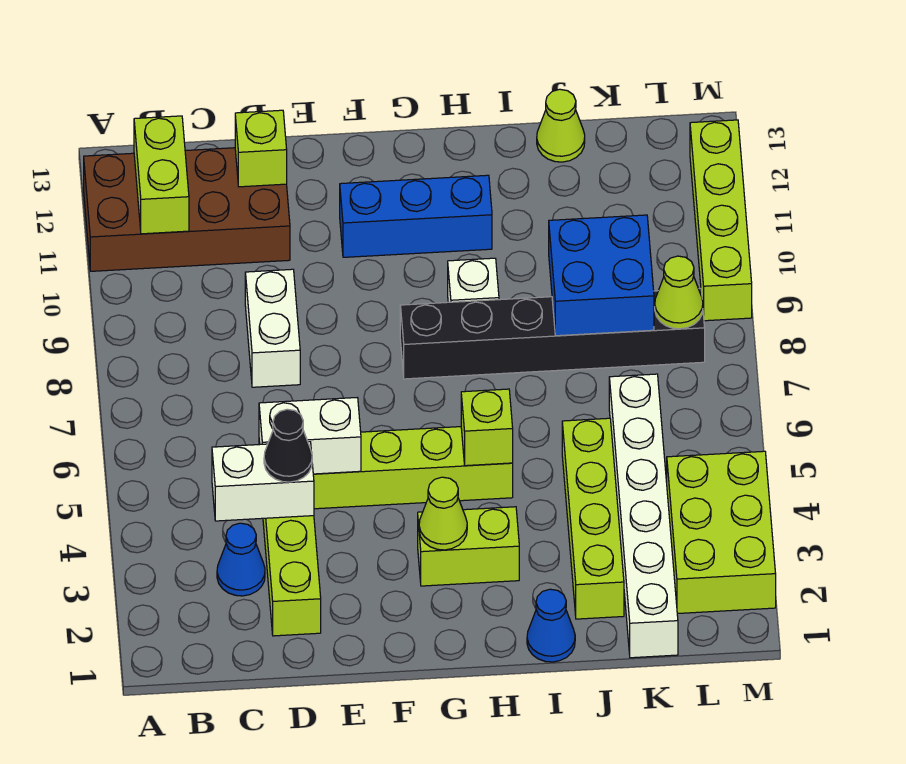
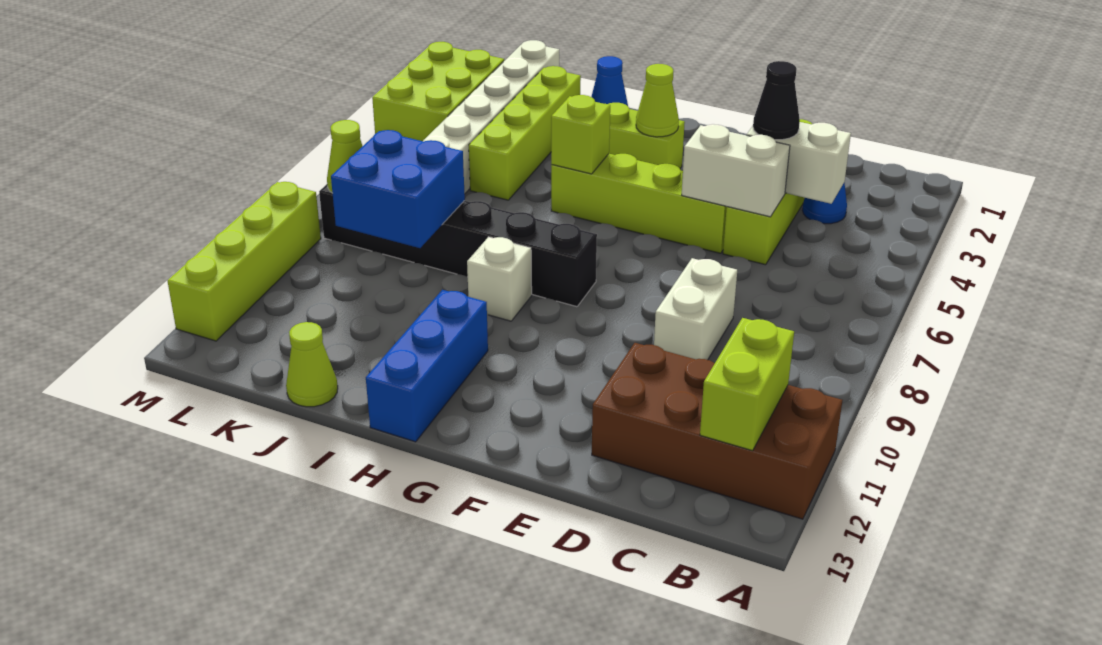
lime 1x1 brick [235,110,287,187] -> none
blue 1x3 brick [340,175,492,257] -> blue 1x3 brick turned to [366,290,488,442]

